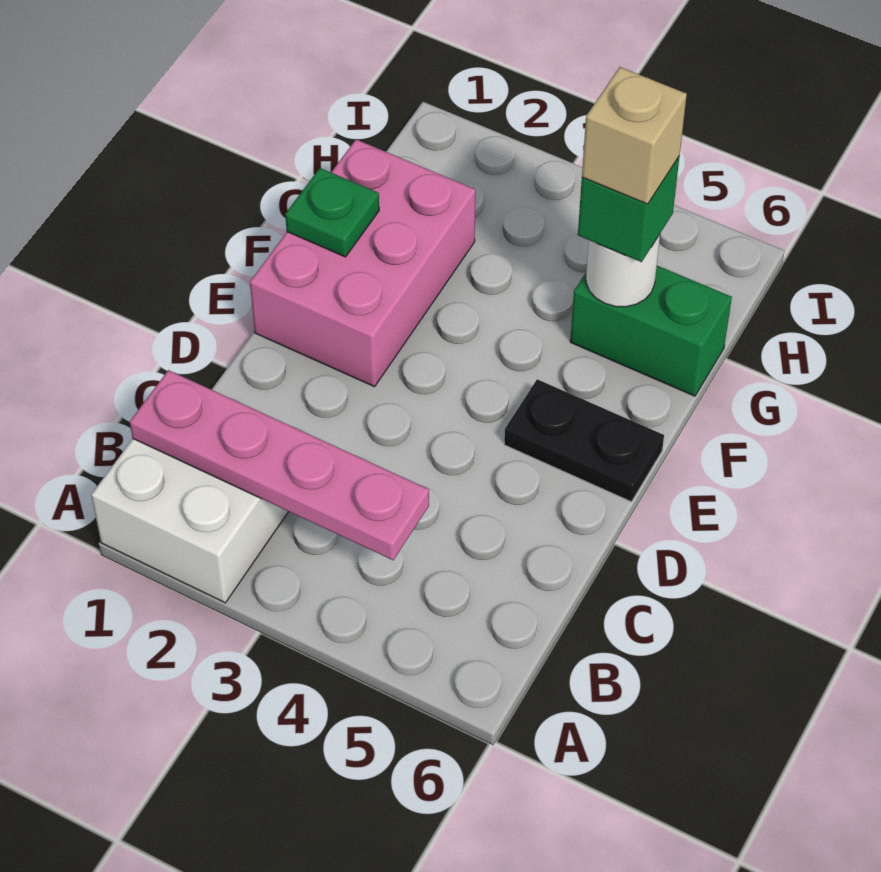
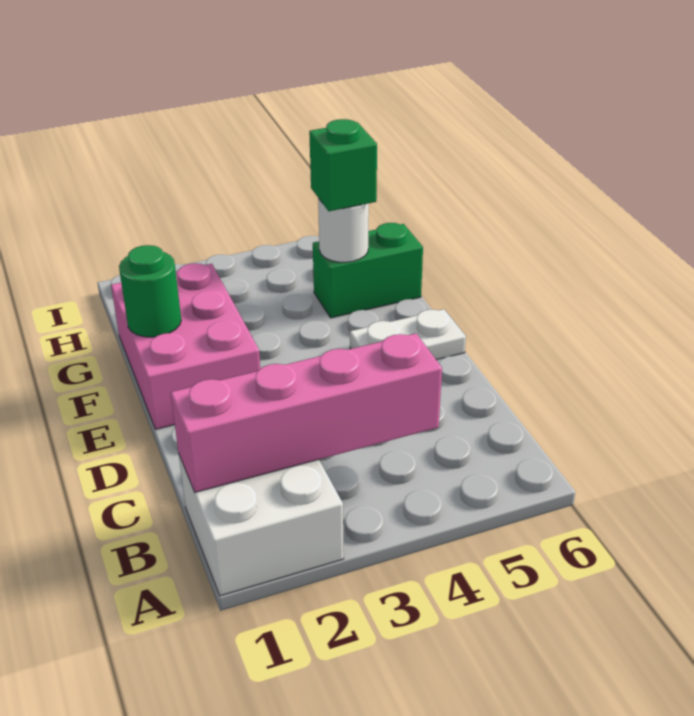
pink 1x4 plate [130,370,429,560] -> pink 1x4 brick [171,333,442,492]
black 1x2 plate [504,379,664,502] -> white 1x2 plate [350,309,466,360]
green 1x1 plate [285,168,379,257] -> green 1x1 round brick [119,245,181,337]
tan 1x1 brick [582,67,687,204] -> none

